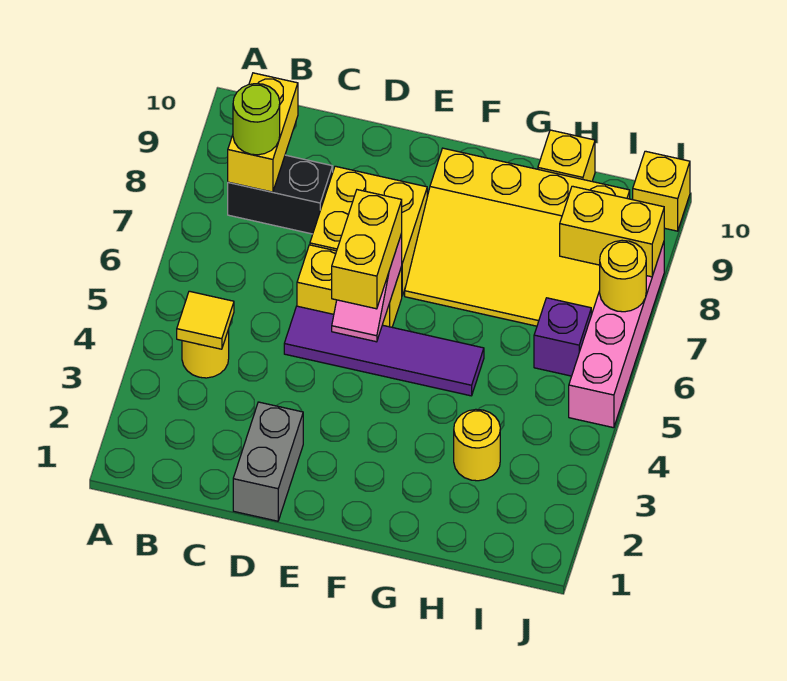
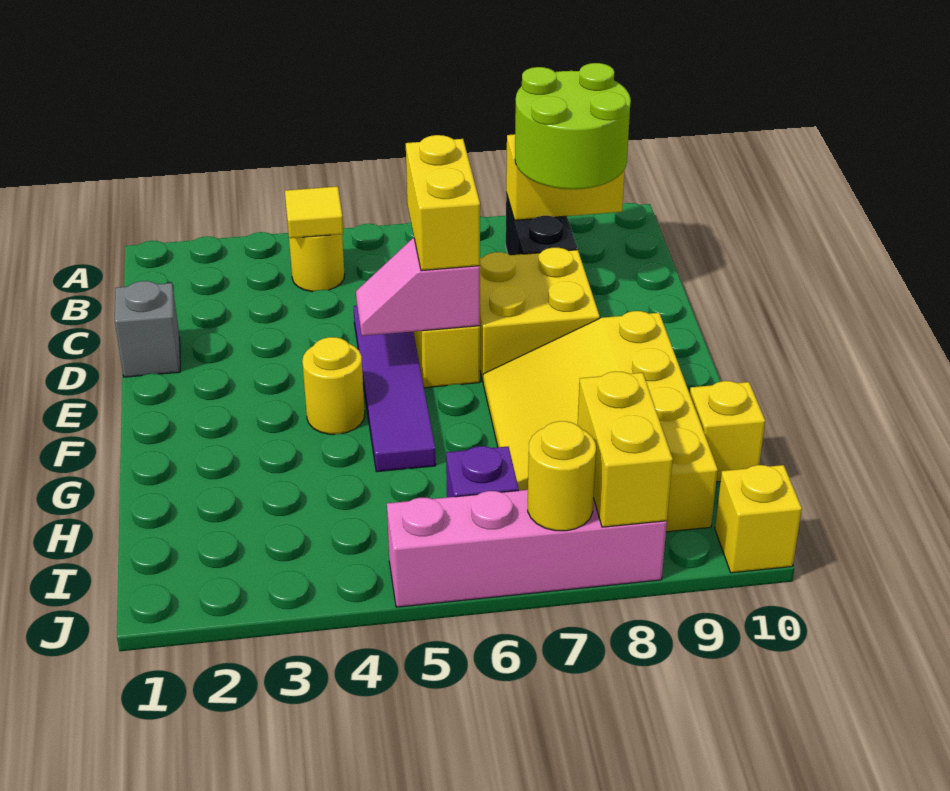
lime 1x1 round brick [233,84,280,155] -> lime 2x2 round brick [515,63,631,189]
grey 1x2 brick [233,402,303,521] -> grey 1x1 brick [115,281,180,377]
yellow 1x2 brick [332,190,402,309] -> yellow 1x2 brick turned to [406,135,480,271]
yellow 1x1 round brick [454,409,500,481] -> yellow 1x1 round brick moved to [302,337,365,434]

